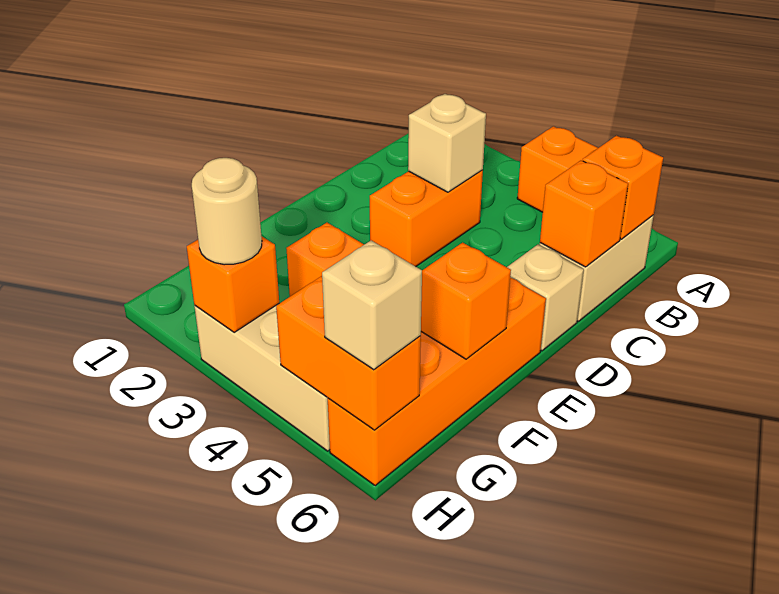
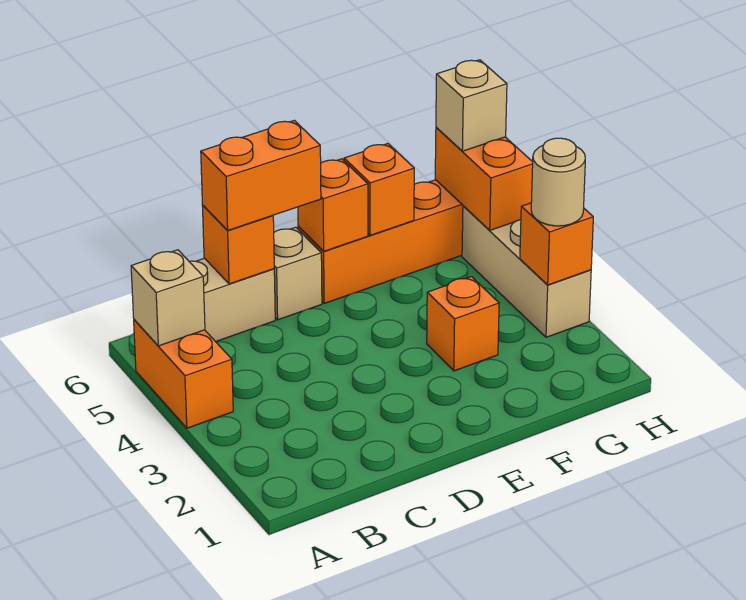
orange 1x1 brick [583,136,663,239] -> orange 1x1 brick moved to [298,159,368,251]
orange 1x2 brick [370,170,483,266] -> orange 1x2 brick moved to [201,120,321,230]
tan 1x1 brick [408,94,486,192] -> tan 1x1 brick moved to [131,250,205,346]

